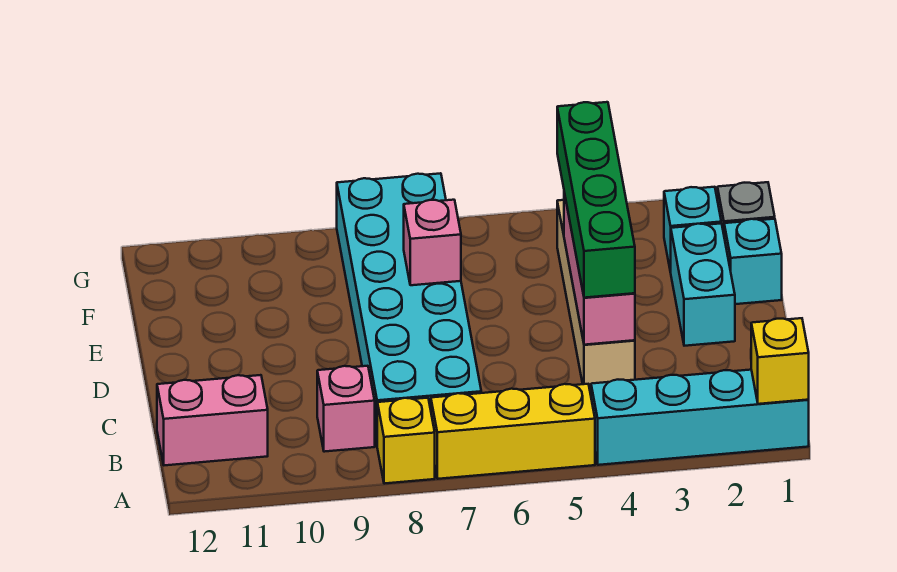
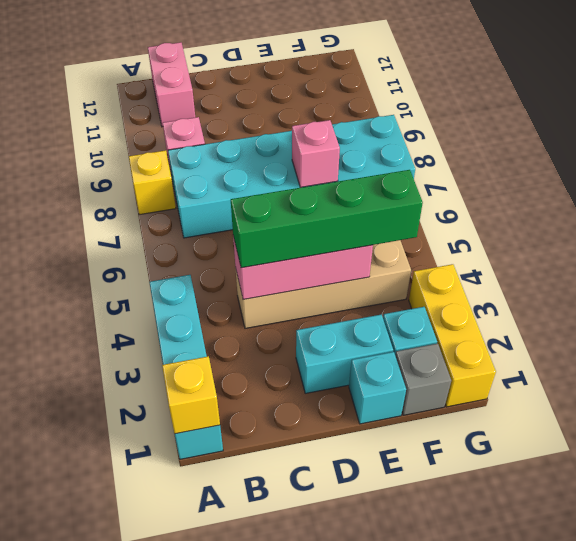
yellow 1x3 brick [431,384,595,479] -> yellow 1x3 brick moved to [409,264,496,407]

